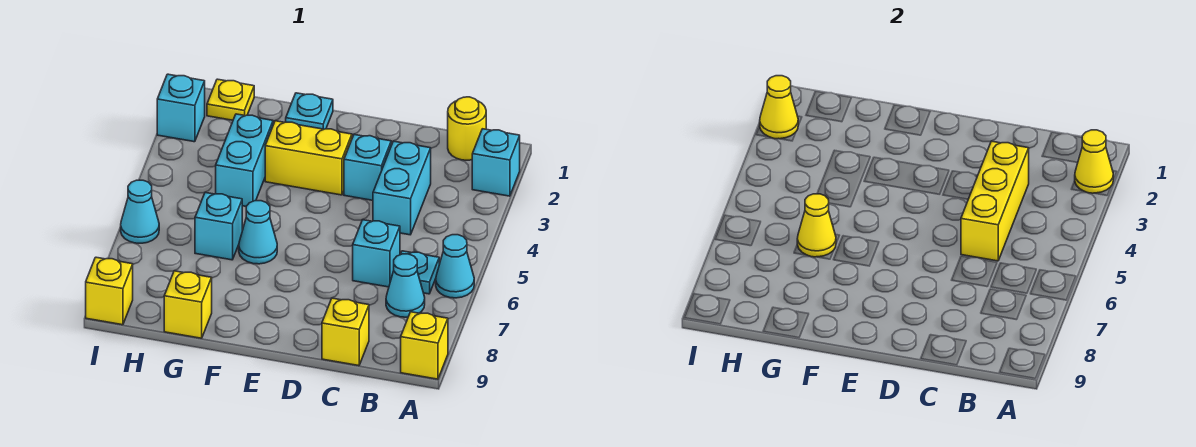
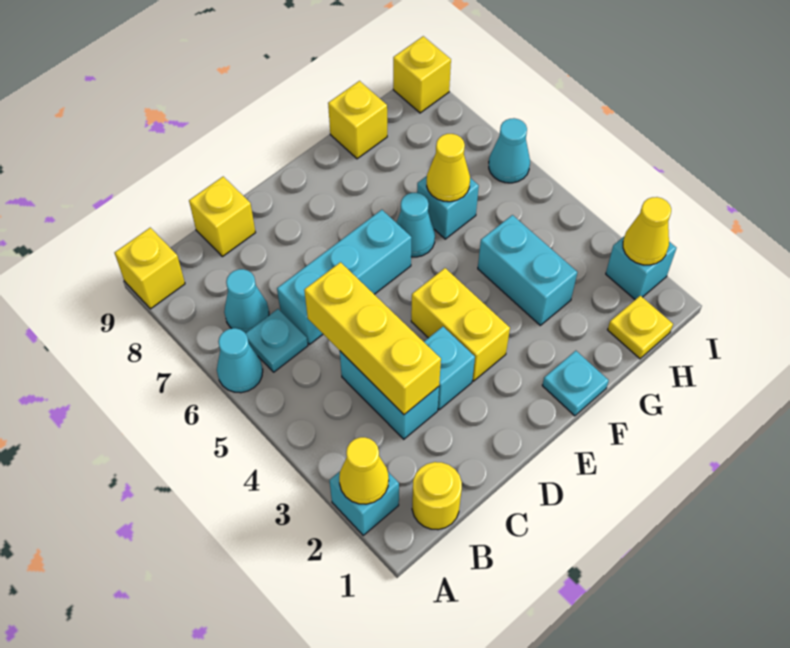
cyan 1x1 brick [353,220,400,287] -> cyan 1x3 brick [277,210,412,344]
yellow 1x2 brick [265,121,352,195] -> yellow 1x2 brick turned to [411,268,510,381]

